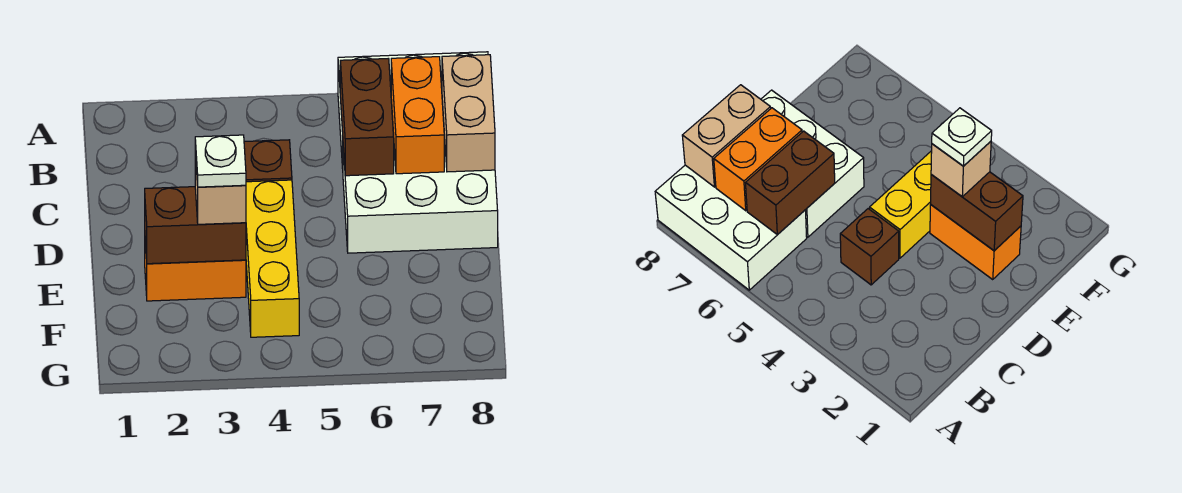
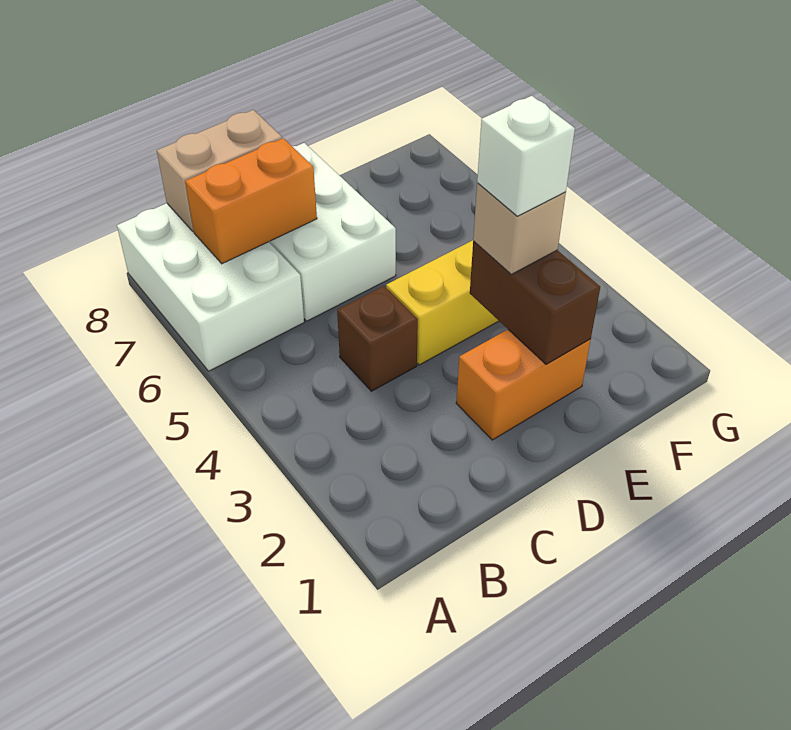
brown 1x2 brick [340,59,394,176] -> none
orange 1x2 brick [145,242,246,301] -> orange 1x2 brick turned to [456,330,591,440]
white 1x1 plate [195,135,246,187] -> white 1x1 brick [477,96,575,216]

